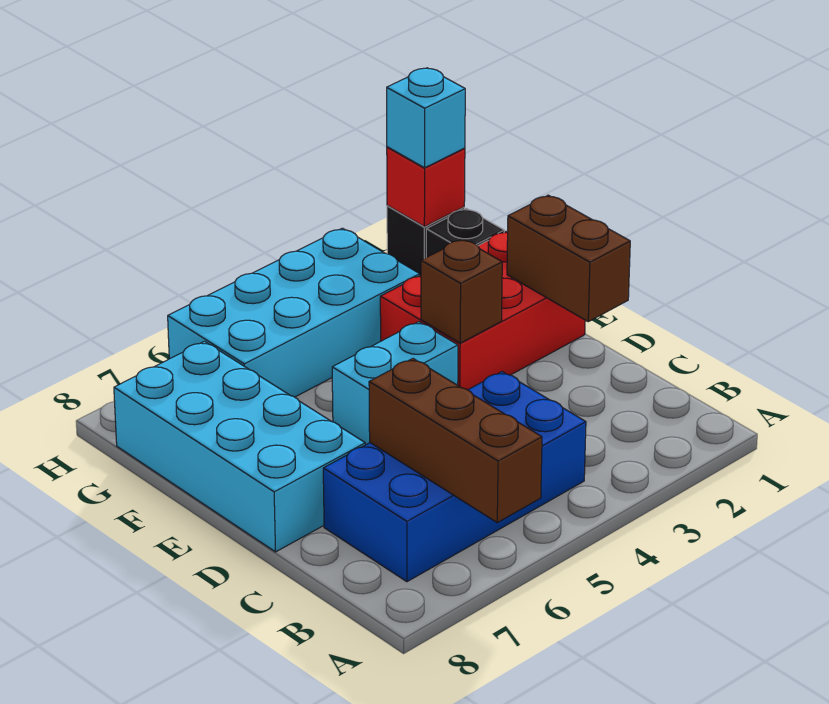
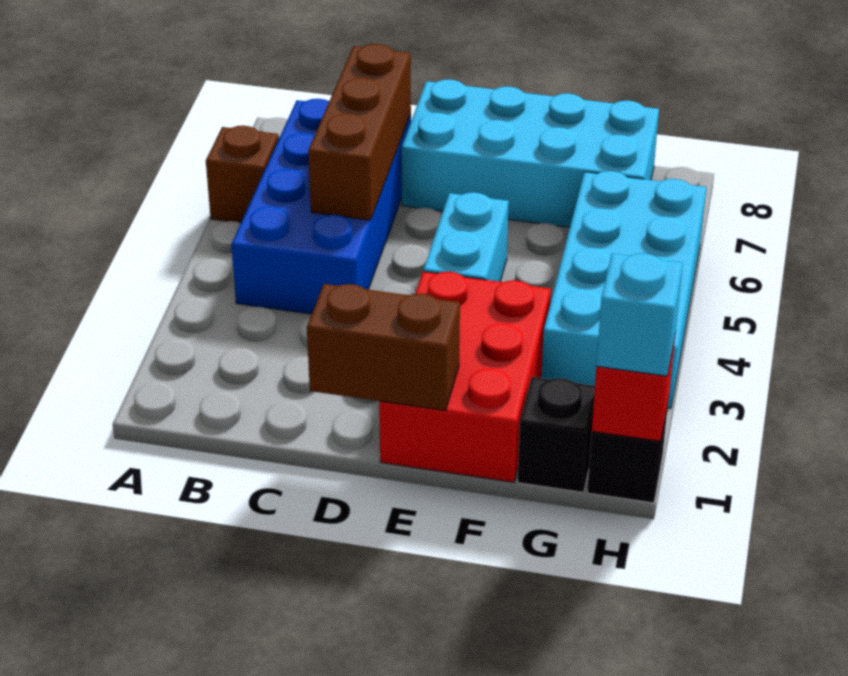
brown 1x3 brick [369,359,542,522] -> brown 1x3 brick turned to [308,44,411,220]
brown 1x1 brick [421,239,502,343] -> brown 1x1 brick moved to [206,126,279,223]

